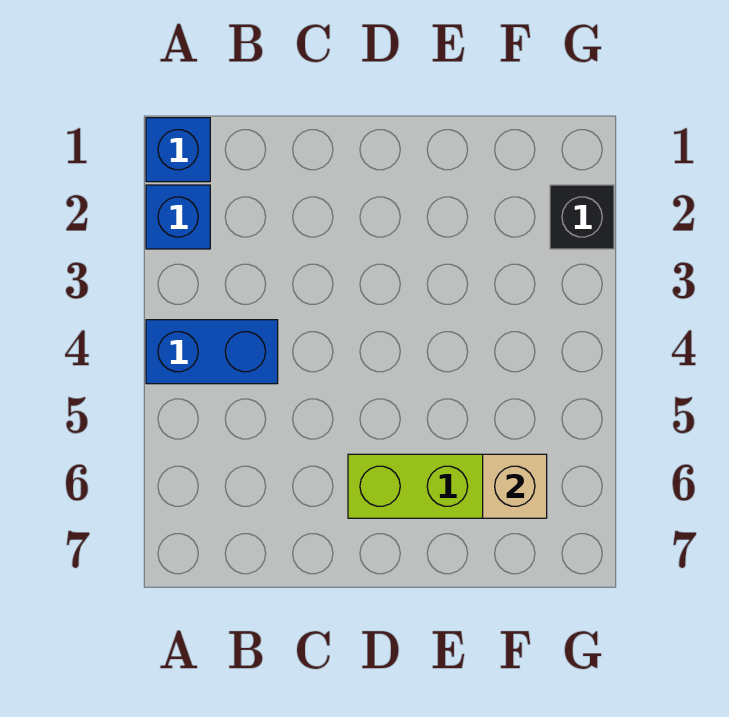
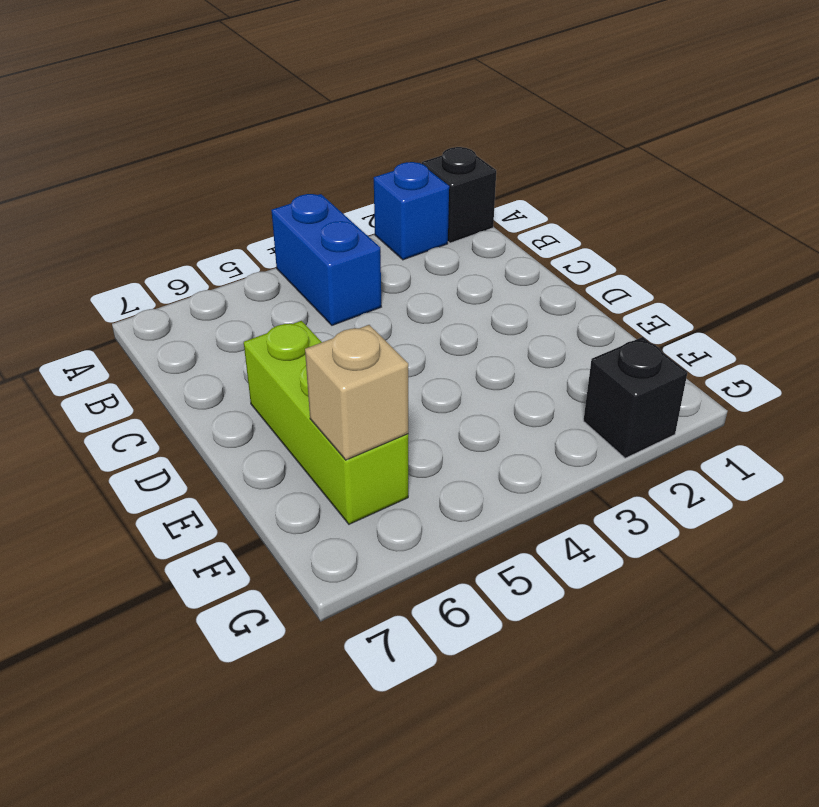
blue 1x1 brick [146,118,210,182] -> black 1x1 brick [422,147,496,243]

